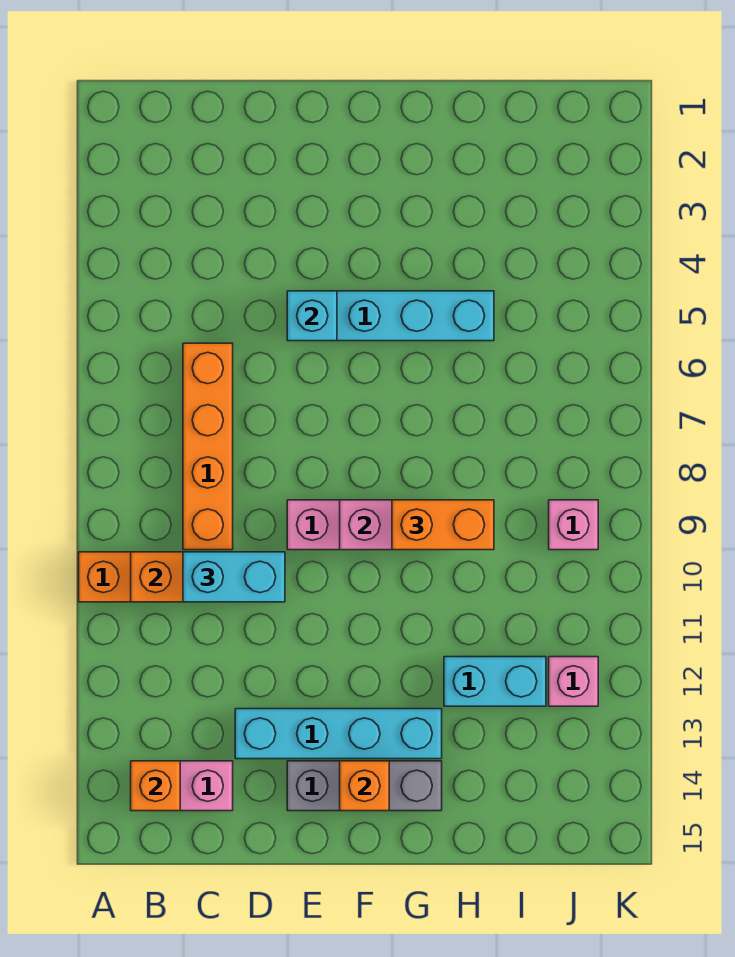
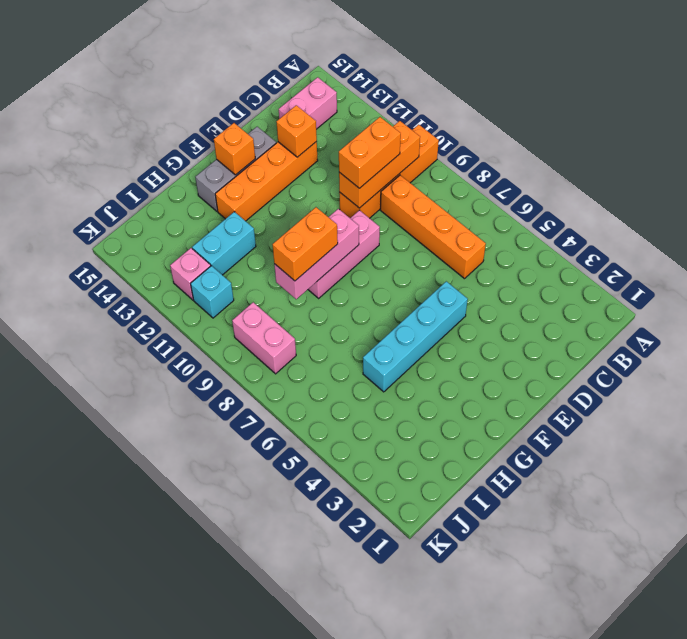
orange 1x1 brick [131,761,180,811] -> orange 1x1 brick moved to [277,105,317,157]
cyan 1x2 brick [183,552,285,602] -> orange 1x2 brick [339,117,401,188]
cyan 1x4 brick [235,709,442,759] -> orange 1x4 brick [215,142,318,221]
cyan 1x1 brick [287,291,337,341] -> cyan 1x1 brick moved to [191,266,234,318]
pink 1x1 brick [549,500,598,550] -> pink 1x2 brick [232,302,296,374]

